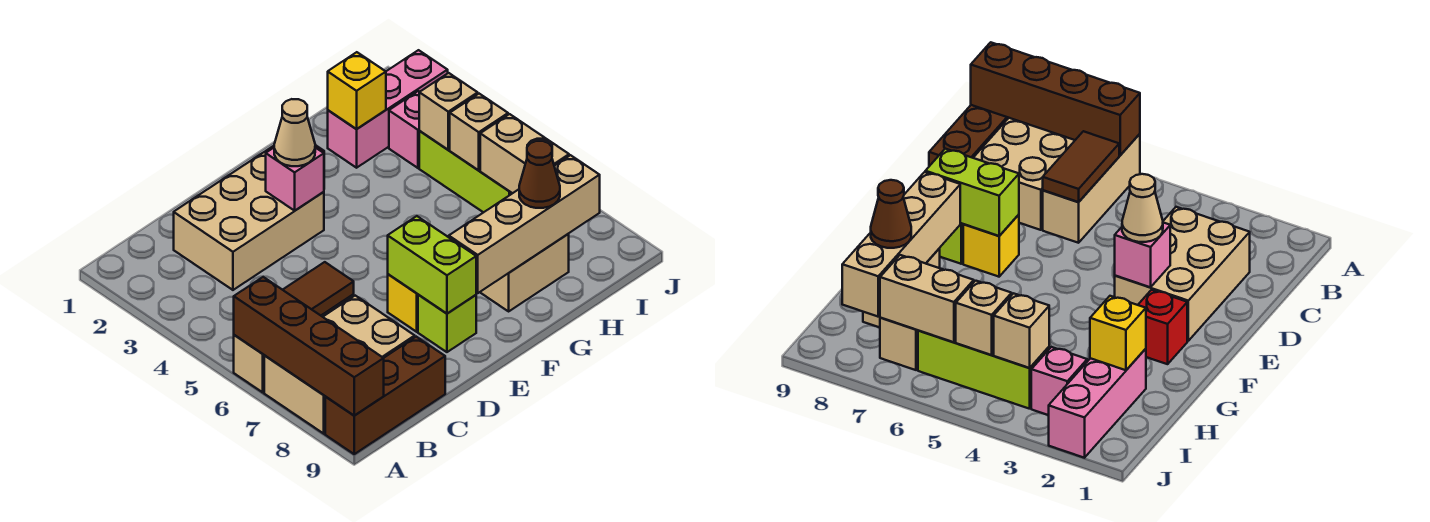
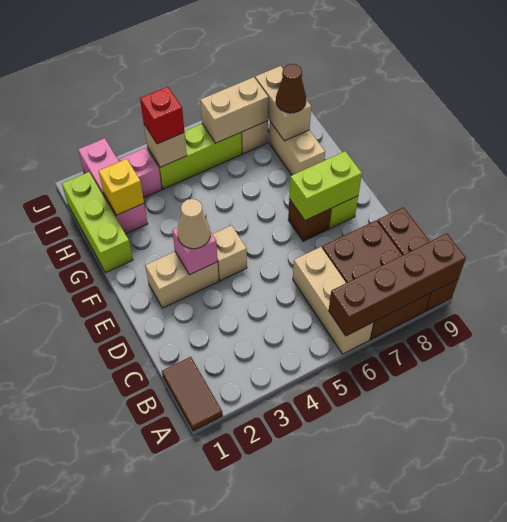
tan 2x3 brick [264,296,415,434] -> brown 2x3 brick [322,220,431,339]
brown 1x2 tile [283,262,354,315] -> brown 1x2 tile moved to [162,357,223,431]
tan 2x3 brick [174,152,324,290] -> tan 1x2 brick [145,251,219,308]
yellow 1x1 brick [388,274,418,332] -> brown 1x1 brick [288,199,331,241]
red 1x1 brick [1138,290,1187,364] -> red 1x1 brick moved to [140,87,184,144]
tan 1x4 brick [449,155,600,293] -> tan 1x2 brick [255,66,311,141]
none -> lime 1x3 brick [62,172,133,273]
tan 1x1 brick [450,94,508,170] -> tan 1x1 brick moved to [212,225,247,281]

